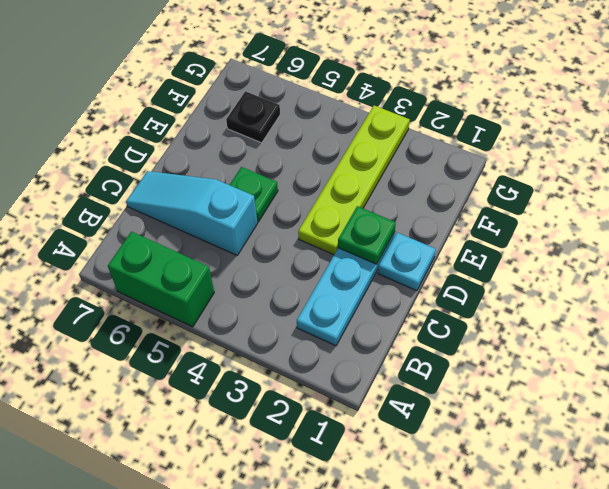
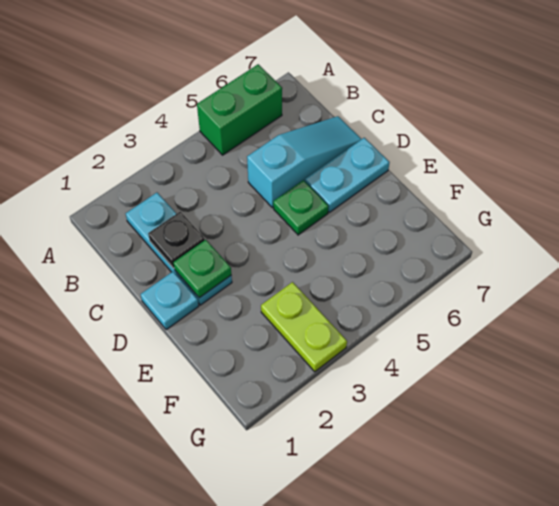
lime 1x4 plate [298,105,410,255] -> lime 1x2 plate [261,282,347,372]
none -> cyan 1x2 plate [305,138,390,212]
black 1x1 plate [226,91,280,143] -> black 1x1 plate moved to [148,211,205,268]

